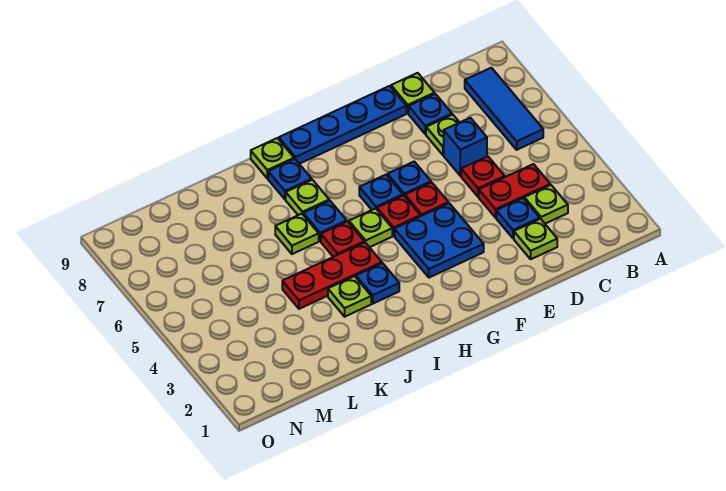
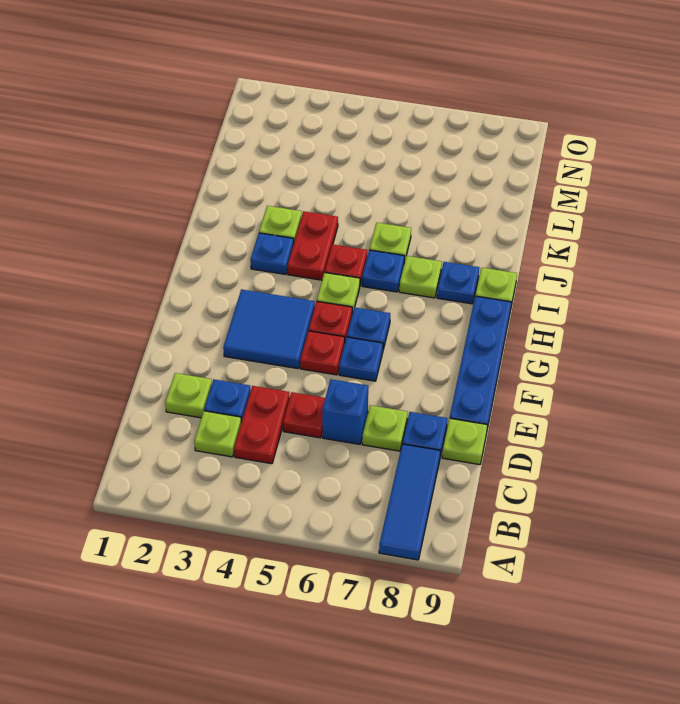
blue 1x3 tile [465,68,543,150] -> blue 1x3 tile turned to [379,444,441,560]
blue 2x2 plate [395,203,484,278] -> blue 2x2 tile [223,289,315,369]
red 1x3 plate [282,242,382,309] -> red 1x2 plate [287,211,338,280]

